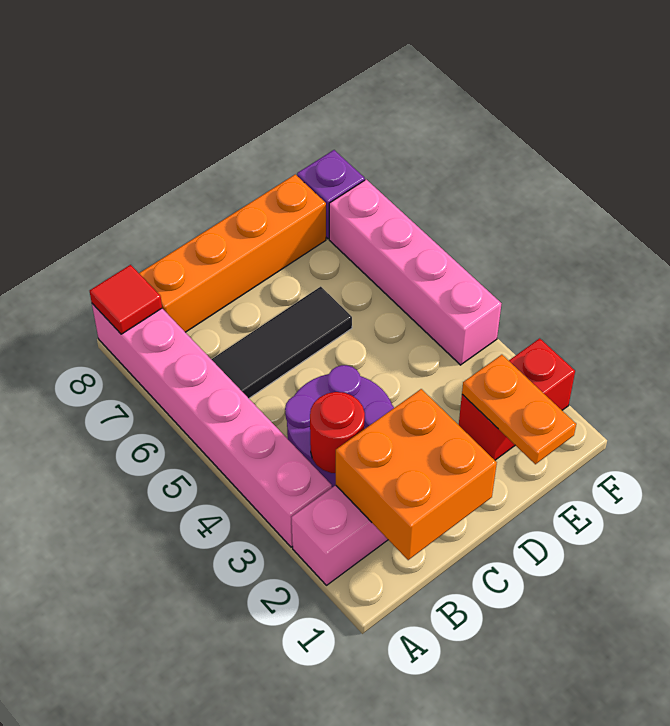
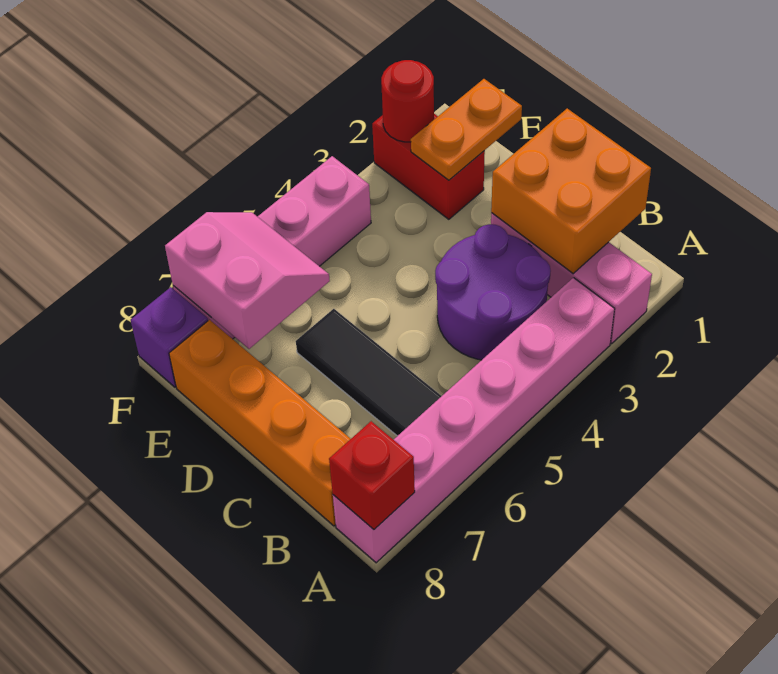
red 1x1 tile [90,265,162,334] -> red 1x1 brick [329,421,415,529]
red 1x1 round brick [310,392,365,473] -> red 1x1 round brick moved to [381,60,434,142]
none -> pink 2x2 slope [165,212,330,349]

